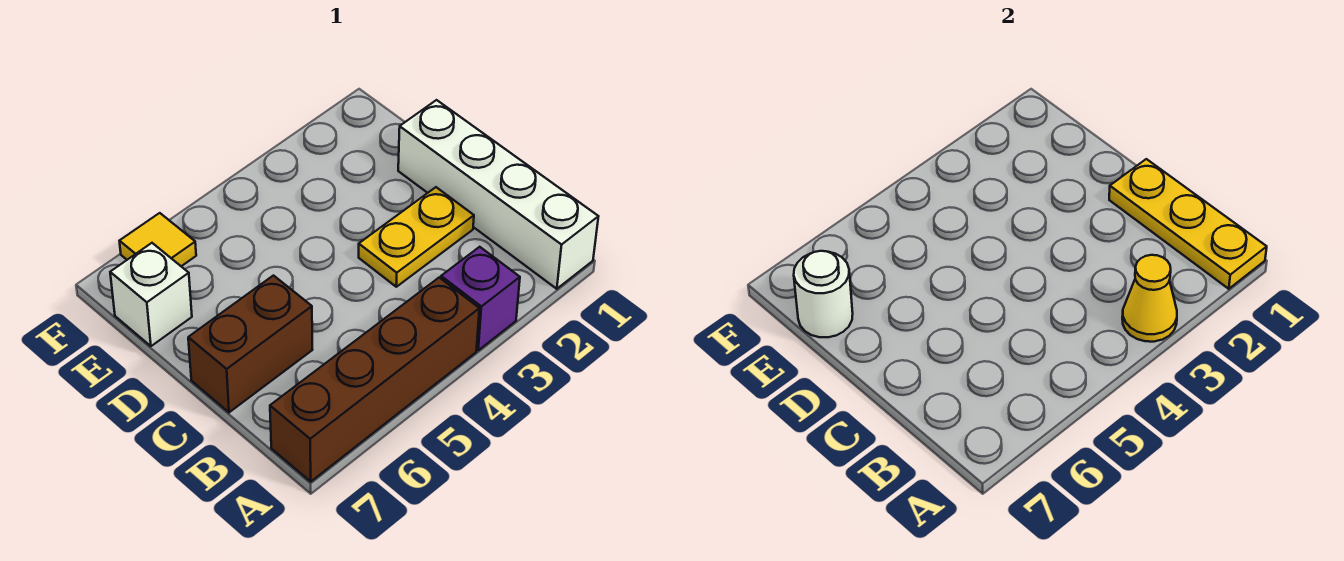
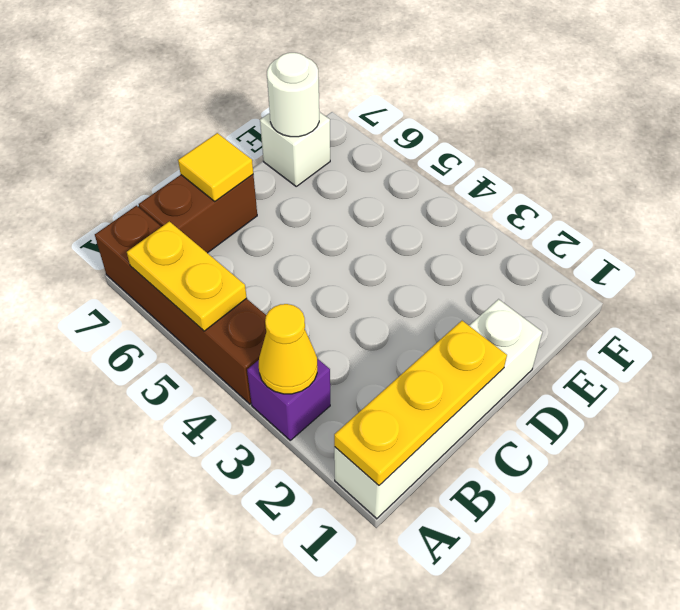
yellow 1x2 plate [359,187,474,287] -> yellow 1x2 plate moved to [127,221,247,331]
brown 1x2 brick [188,276,312,412] -> brown 1x2 brick turned to [139,175,257,253]
yellow 1x1 tile [120,213,196,266] -> yellow 1x1 tile moved to [178,133,253,201]

